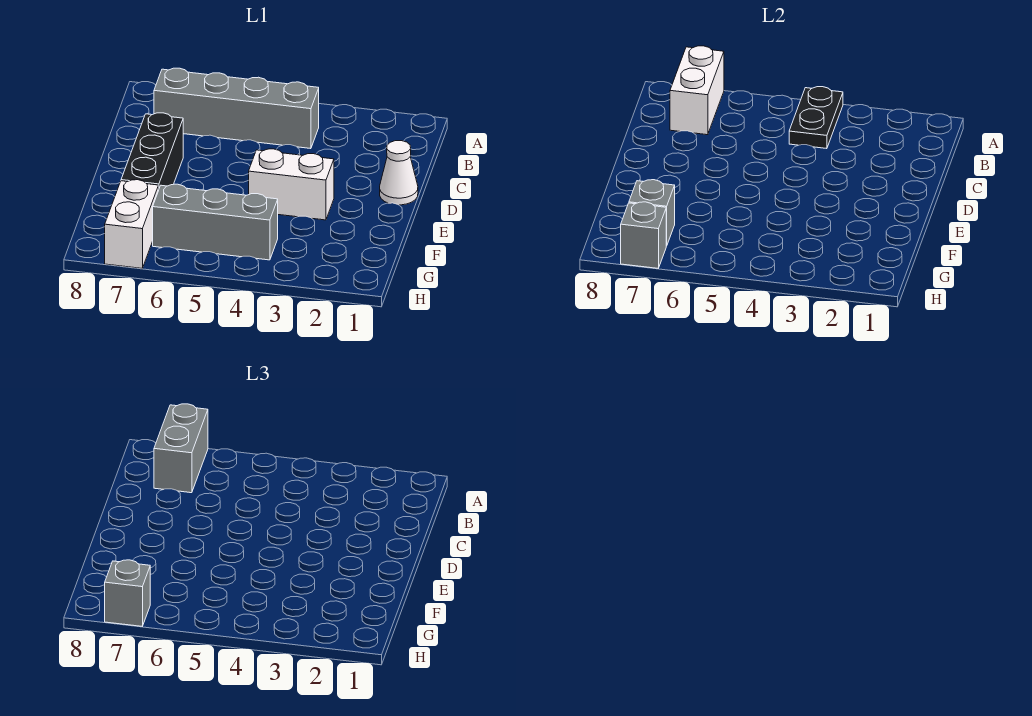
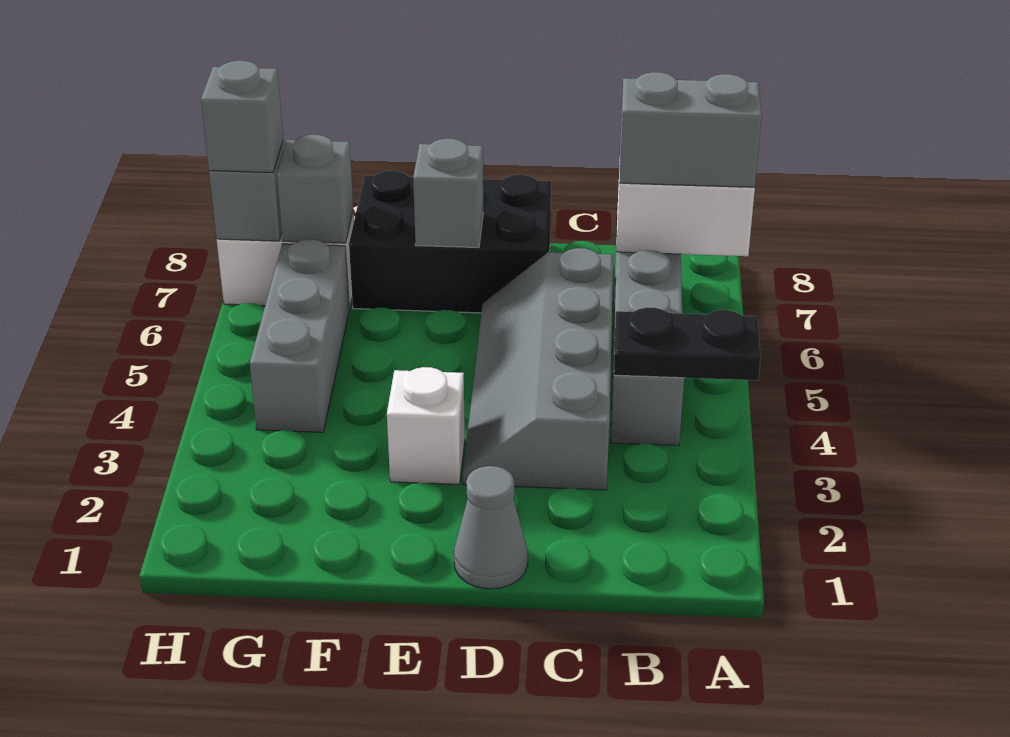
none -> grey 2x4 slope [463,248,613,490]
white 1x1 cone [380,141,418,205] -> grey 1x1 cone [454,466,528,589]
black 1x3 brick [121,113,183,188] -> black 2x3 brick [349,171,551,313]
white 1x2 brick [249,149,334,220] -> white 1x1 brick [387,367,465,484]
none -> grey 1x1 brick [413,139,483,248]

